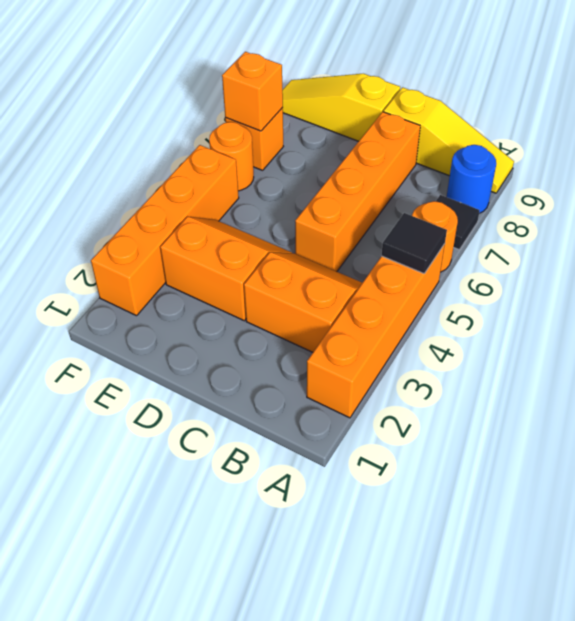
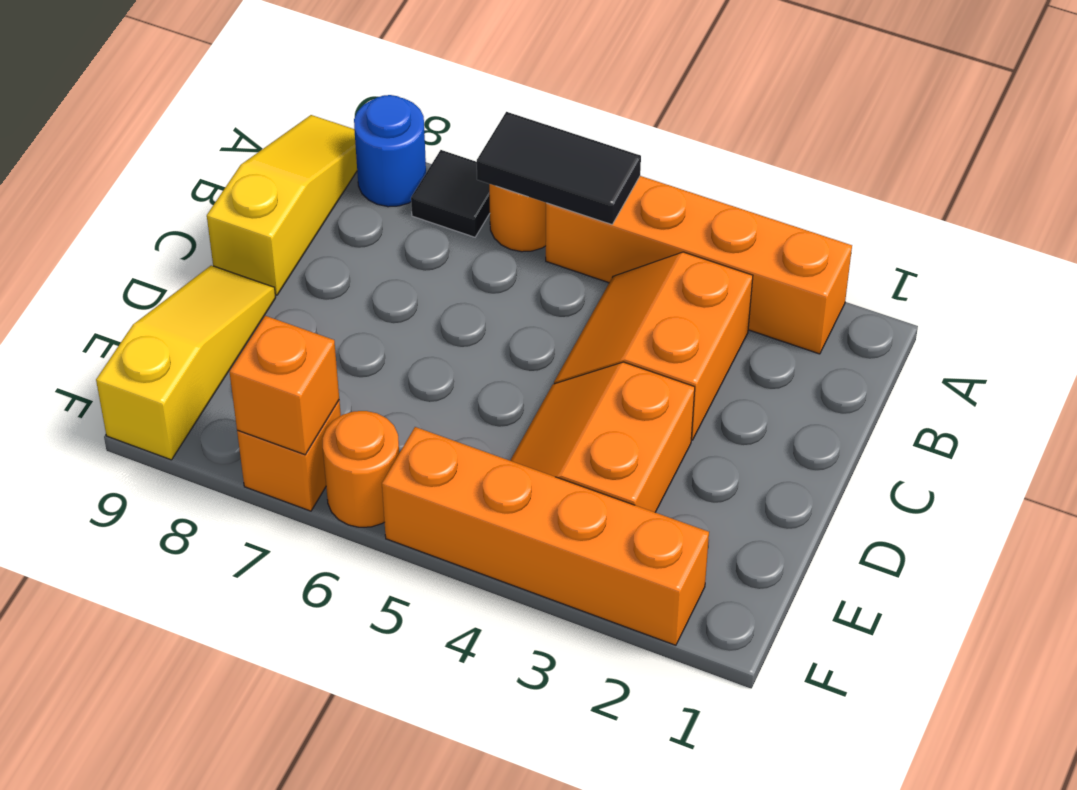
black 1x1 tile [381,213,447,273] -> black 1x2 tile [477,112,641,224]
orange 1x4 brick [295,112,420,272] -> none
yellow 1x3 slope [282,74,400,141] -> yellow 1x3 slope turned to [96,265,276,460]

